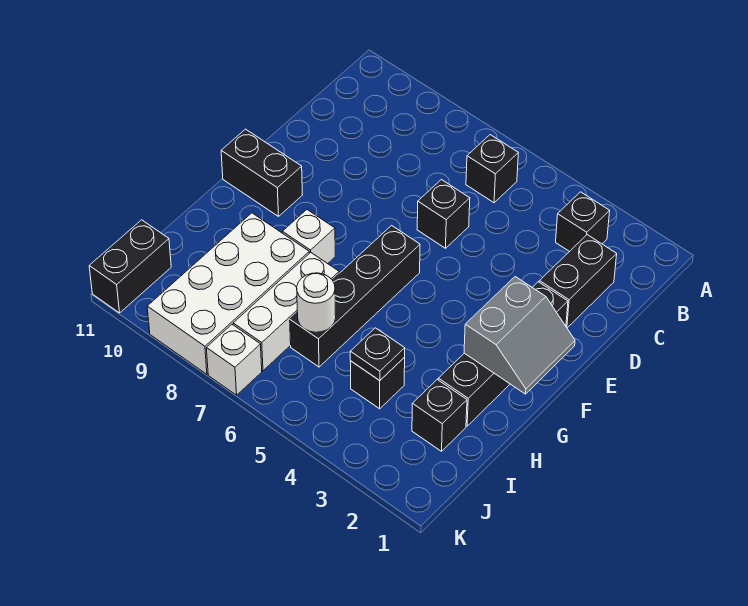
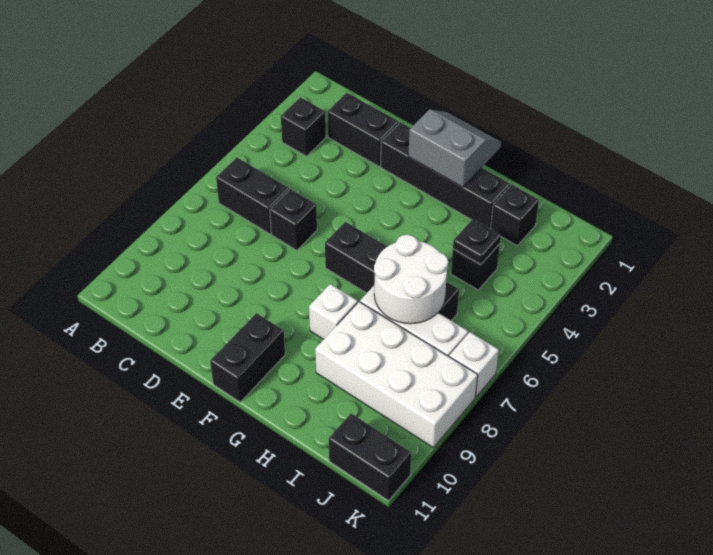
black 1x1 brick [466,135,518,203] -> black 1x2 brick [216,158,289,234]
white 1x1 round brick [297,273,336,332] -> white 2x2 round brick [374,234,448,324]

